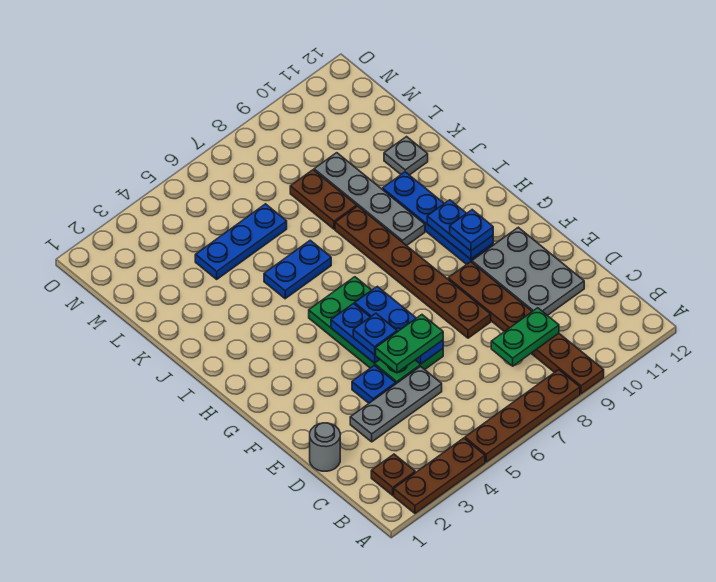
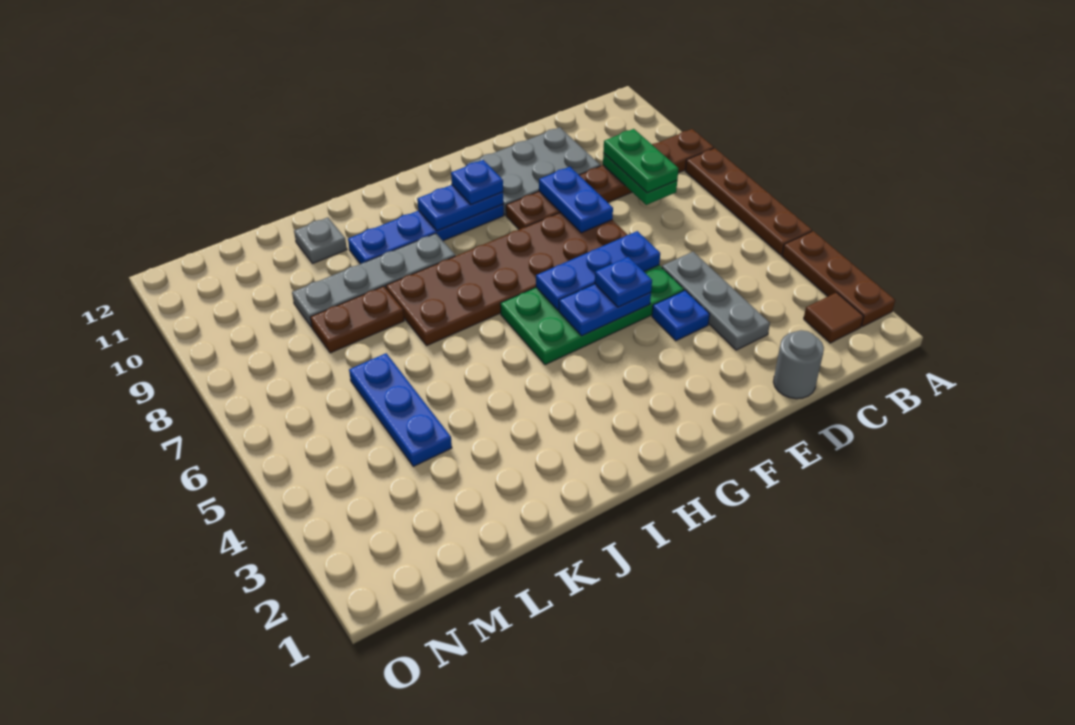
brown 1x1 plate [371,454,415,495] -> brown 1x1 tile [804,293,864,343]
green 1x2 plate [376,315,443,373] -> green 1x2 plate moved to [603,129,679,193]
brown 1x6 plate [335,206,491,338] -> brown 2x6 plate [386,212,627,345]
blue 1x2 plate [264,240,331,299] -> blue 1x2 plate moved to [539,167,613,233]

